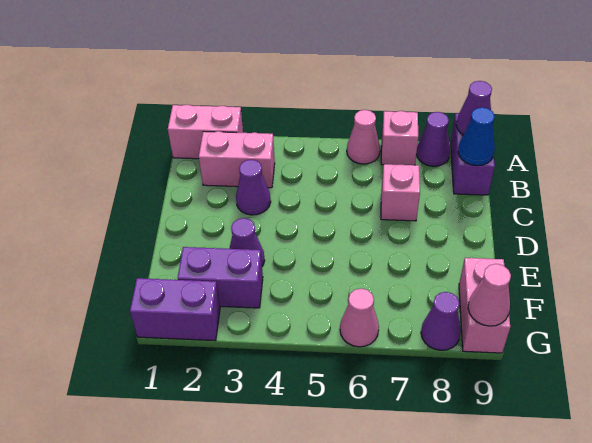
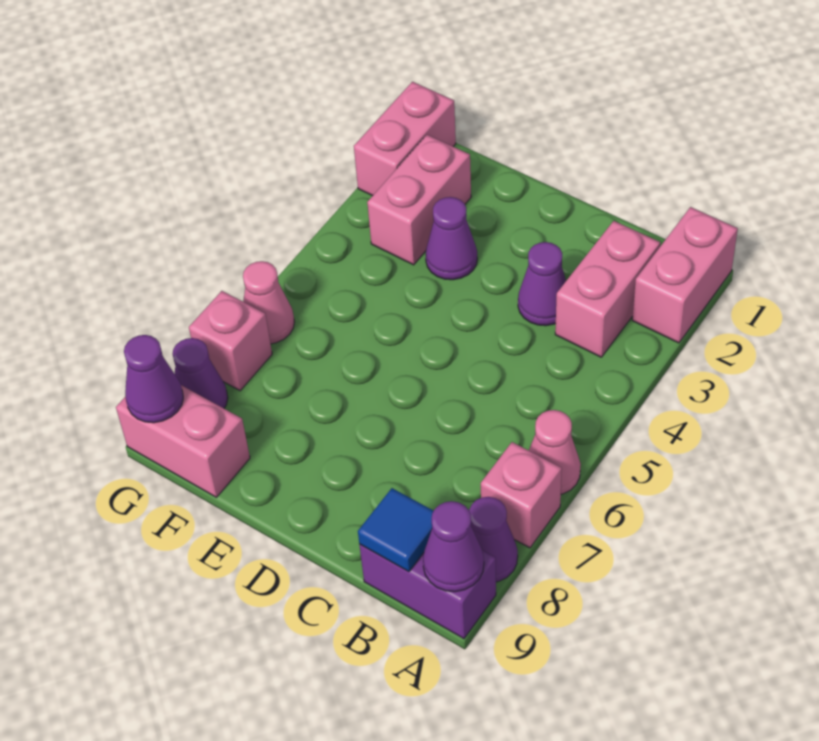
blue 1x1 cone [458,107,495,166] -> blue 1x1 tile [358,488,433,572]
pink 1x1 brick [381,164,420,221] -> pink 1x1 brick moved to [189,291,272,391]
purple 1x2 brick [178,247,263,308] -> pink 1x2 brick [367,135,471,265]
purple 1x2 brick [130,278,220,341] -> pink 1x2 brick [354,82,456,196]
pink 1x1 cone [468,264,511,326] -> purple 1x1 cone [124,335,183,423]

